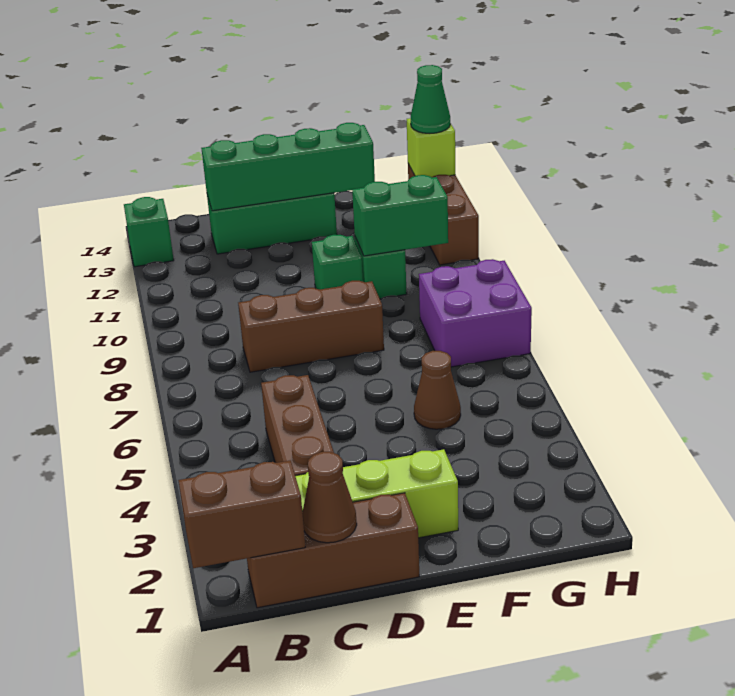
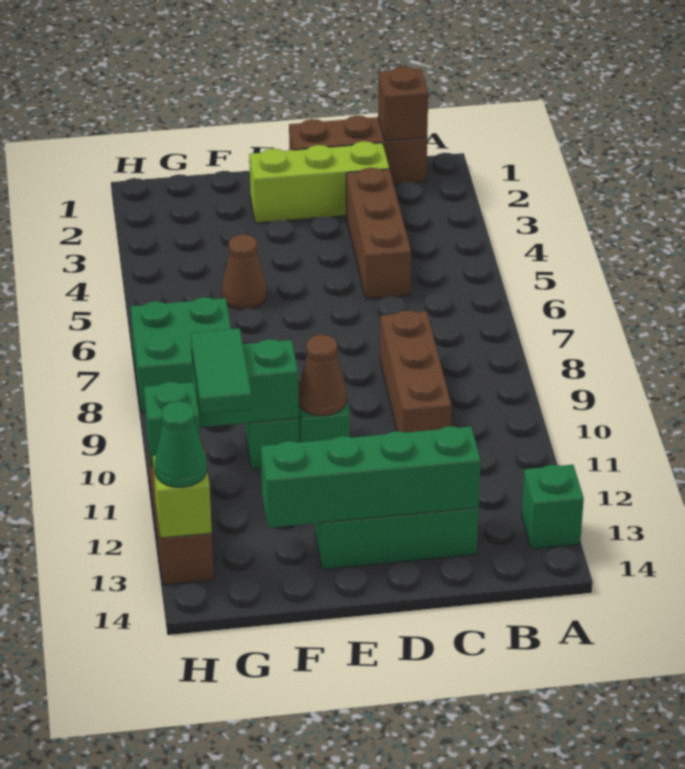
brown 1x2 brick [178,461,305,568] -> brown 1x1 brick [378,67,428,141]
brown 1x1 cone [302,452,357,543] -> brown 1x1 cone moved to [298,335,346,416]
brown 1x3 brick [238,281,384,372] -> brown 1x3 brick turned to [380,310,451,433]
purple 2x2 brick [419,259,532,367] -> green 2x2 brick [130,297,231,412]
none -> green 1x2 tile [191,328,252,414]
none -> green 1x1 brick [144,382,200,466]

